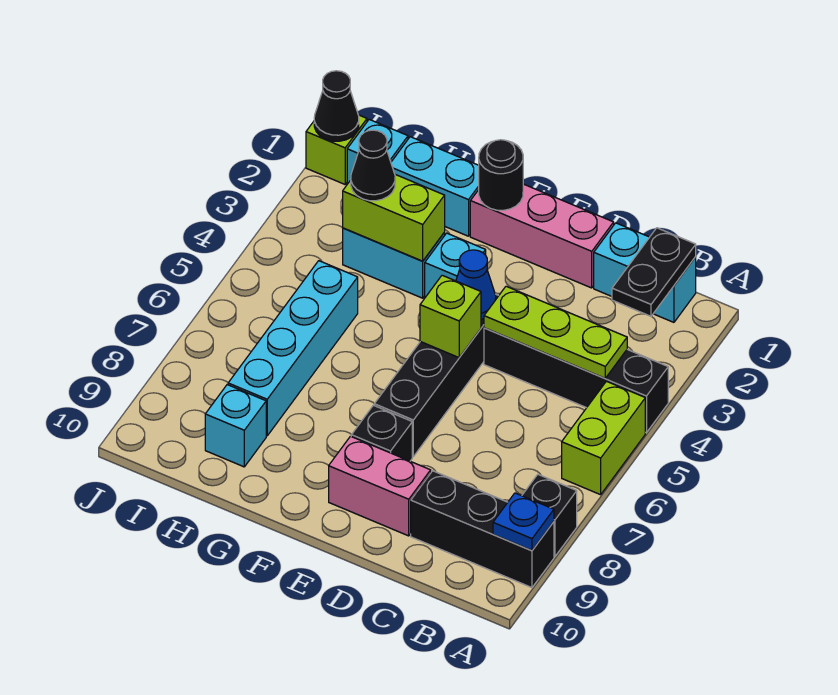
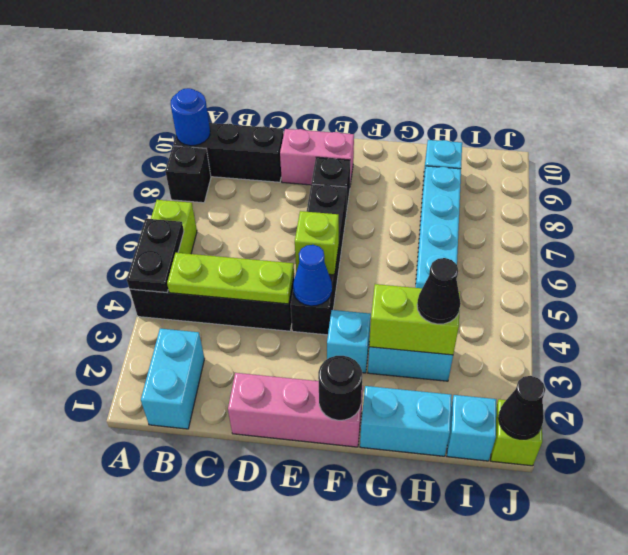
blue 1x1 plate [493,493,554,550] -> blue 1x1 round brick [171,88,210,146]
cyan 1x2 brick [594,223,696,322] -> cyan 1x2 brick turned to [141,328,205,429]
black 1x2 plate [612,228,696,316] -> black 1x2 plate moved to [127,219,184,293]

